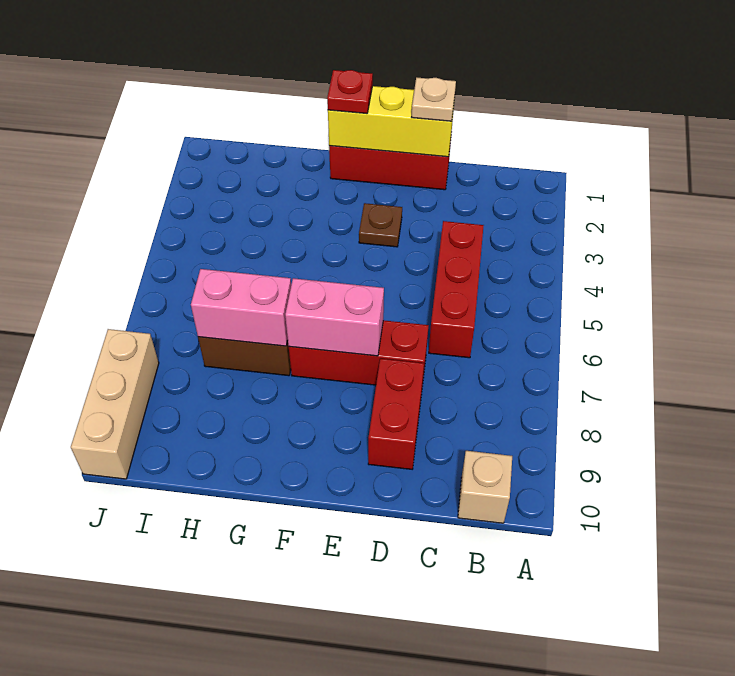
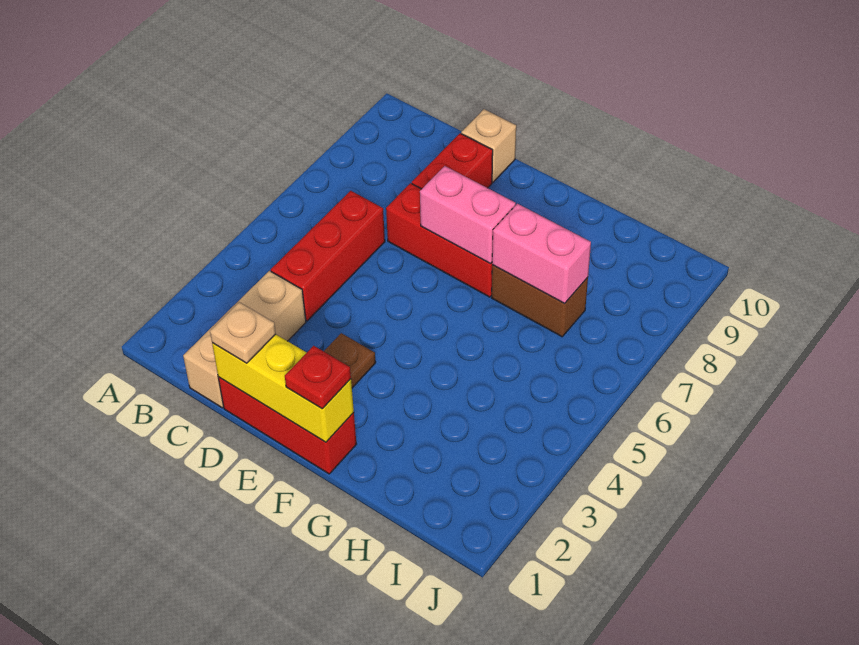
tan 1x1 brick [458,451,512,523] -> tan 1x1 brick moved to [461,109,516,182]
tan 1x3 brick [71,329,159,479] -> tan 1x3 brick moved to [183,271,306,408]

